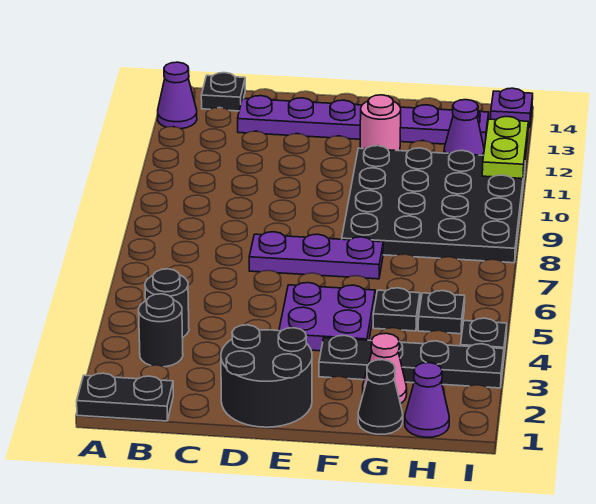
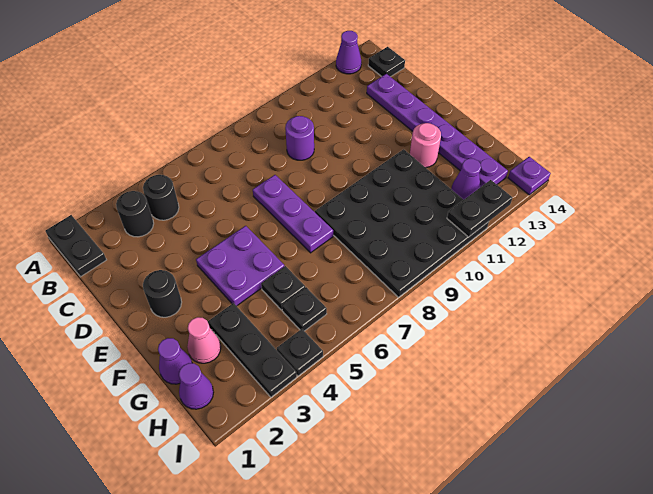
none -> purple 1x1 round brick [285,116,314,160]
black 2x2 round brick [221,325,312,427] -> black 1x1 round brick [143,270,182,317]
black 1x4 plate [319,335,504,388] -> black 1x3 plate [208,303,297,397]
black 1x1 cone [358,360,403,434] -> purple 1x1 cone [158,338,192,384]
lime 1x2 plate [482,117,528,179] -> black 1x2 plate [447,180,512,237]

